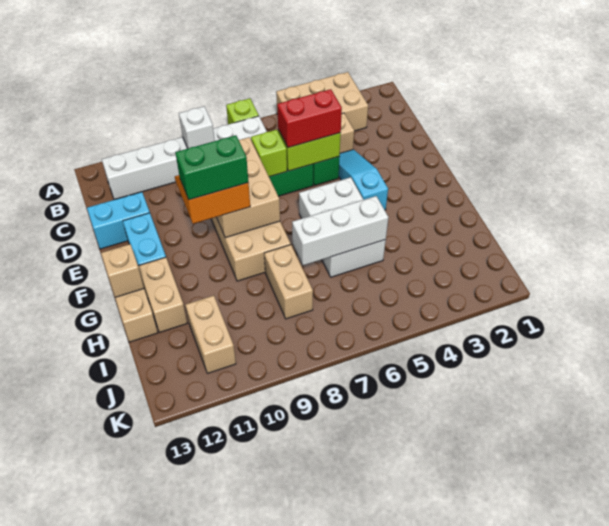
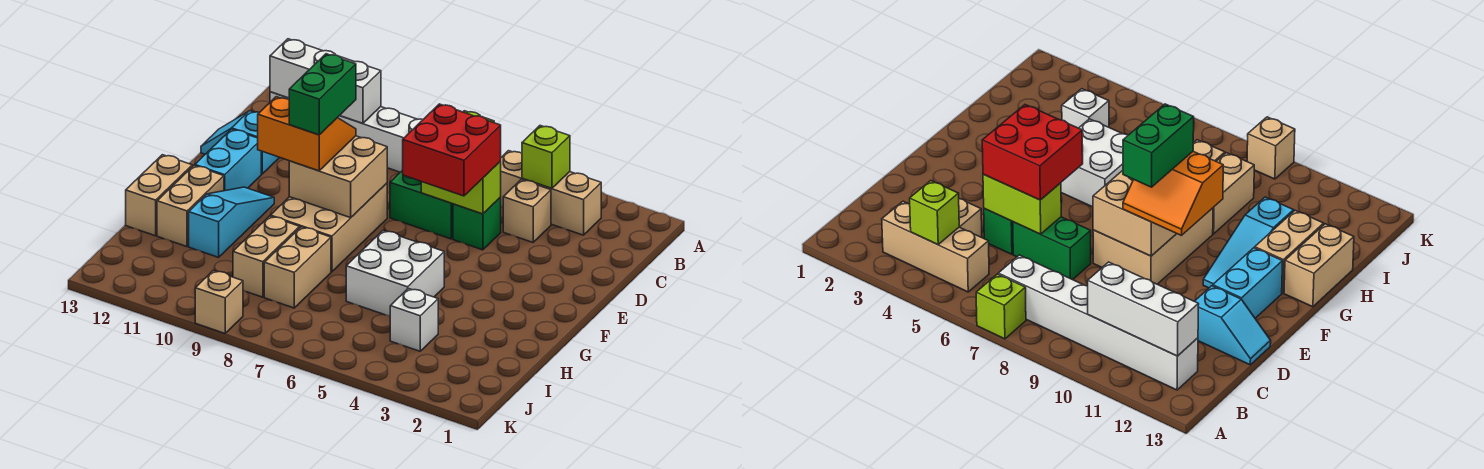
tan 2x3 brick [276,72,368,131] -> tan 1x3 brick [501,151,601,235]
white 1x1 brick [179,106,215,149] -> white 1x1 brick moved to [390,288,438,351]
cyan 1x3 slope [339,149,388,210] -> cyan 1x3 slope moved to [189,187,274,257]
red 1x2 brick [277,89,342,148] -> red 2x2 brick [403,104,501,196]
lime 1x1 brick [251,130,287,177] -> lime 1x1 brick moved to [522,126,570,189]
tan 2x3 brick [217,137,280,238] -> tan 2x2 brick [289,136,387,218]
cyan 1x2 brick [87,192,150,249] -> cyan 1x2 slope [201,111,280,174]
white 2x3 brick [299,177,386,277] -> white 2x2 brick [346,231,444,316]
green 1x2 brick [175,135,248,200] -> green 1x2 brick turned to [289,54,356,135]
tan 1x1 brick [101,244,144,297] -> tan 1x1 brick moved to [195,271,243,333]
white 1x3 brick [292,196,389,265] -> white 1x3 brick moved to [270,39,381,124]
tan 1x2 brick [186,295,236,373] -> tan 1x2 brick moved to [233,216,300,297]

